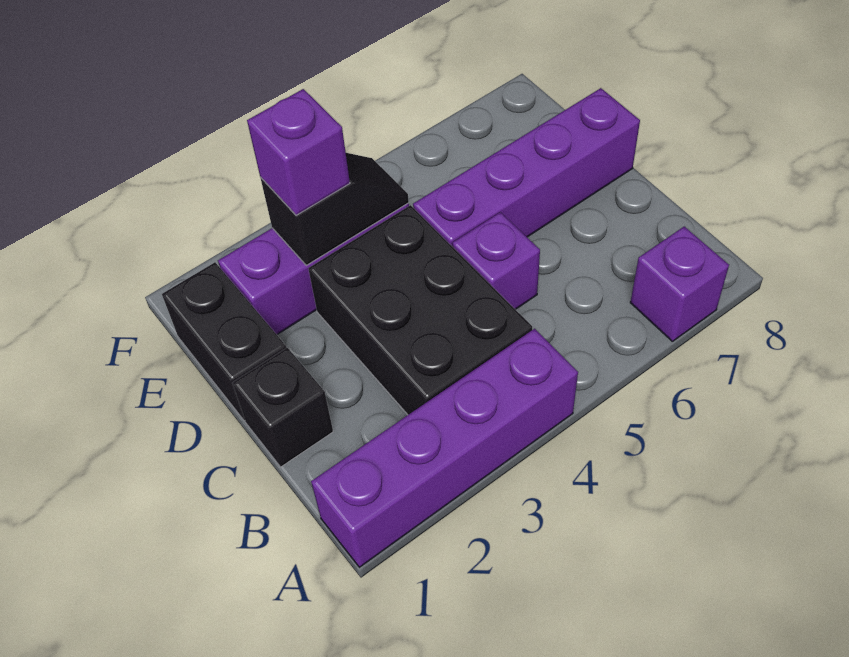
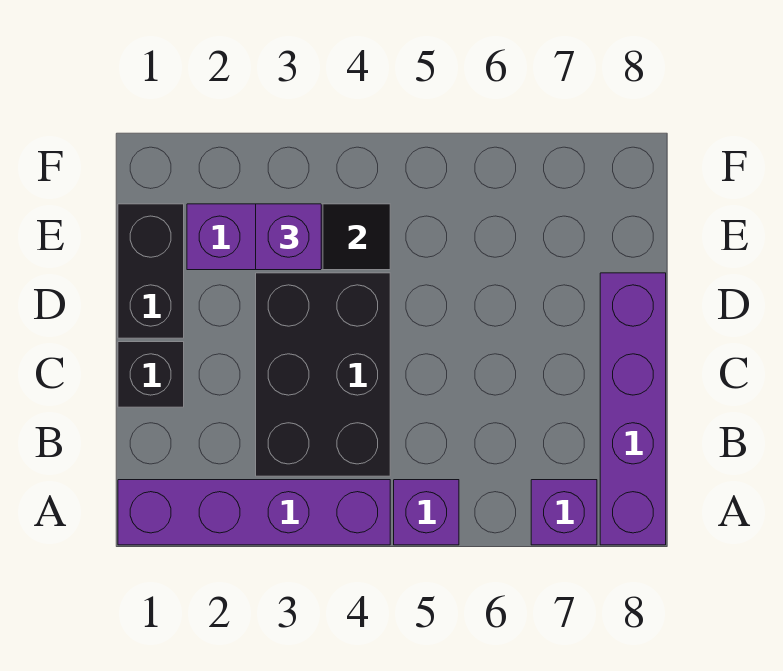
purple 1x1 brick [452,212,540,309] -> purple 1x1 brick moved to [394,480,459,545]
purple 1x4 brick [413,88,640,246] -> purple 1x4 brick turned to [600,273,666,545]

